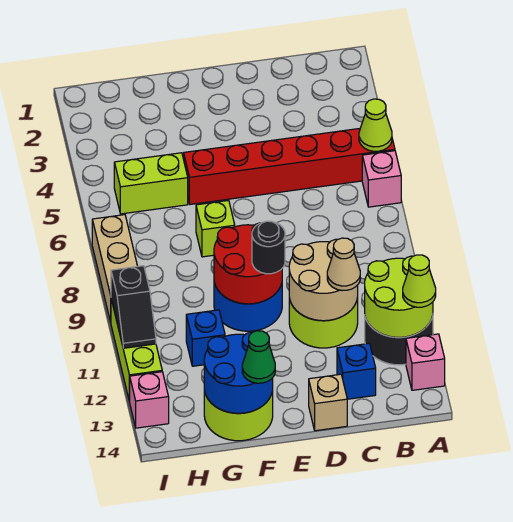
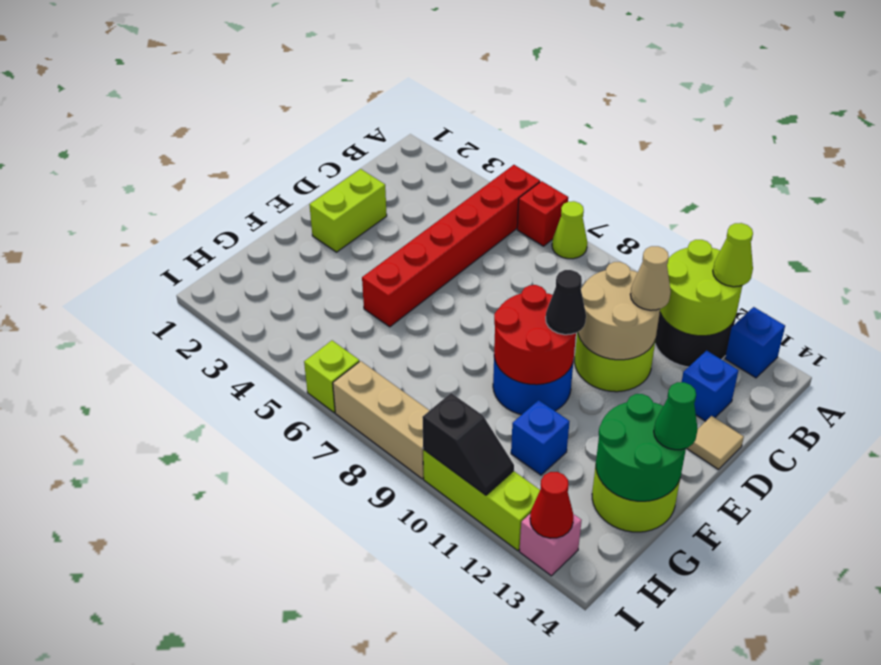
lime 1x1 cone [359,99,392,151] -> lime 1x1 cone moved to [552,201,587,259]
pink 1x1 brick [362,151,401,207] -> red 1x1 brick [517,181,568,246]
pink 1x1 brick [406,334,445,390] -> blue 1x1 brick [725,307,785,378]
tan 1x1 brick [309,374,347,431] -> tan 1x1 tile [687,416,744,469]
black 1x1 round brick [252,221,285,274] -> black 1x1 cone [546,270,586,335]
lime 1x1 brick [196,200,235,257] -> lime 1x1 brick moved to [304,341,359,413]
blue 2x2 round brick [204,332,273,413] -> green 2x2 round brick [596,394,686,501]
lime 1x2 brick [114,153,188,214] -> lime 1x2 brick moved to [309,169,387,252]
none -> red 1x1 cone [530,472,573,538]

